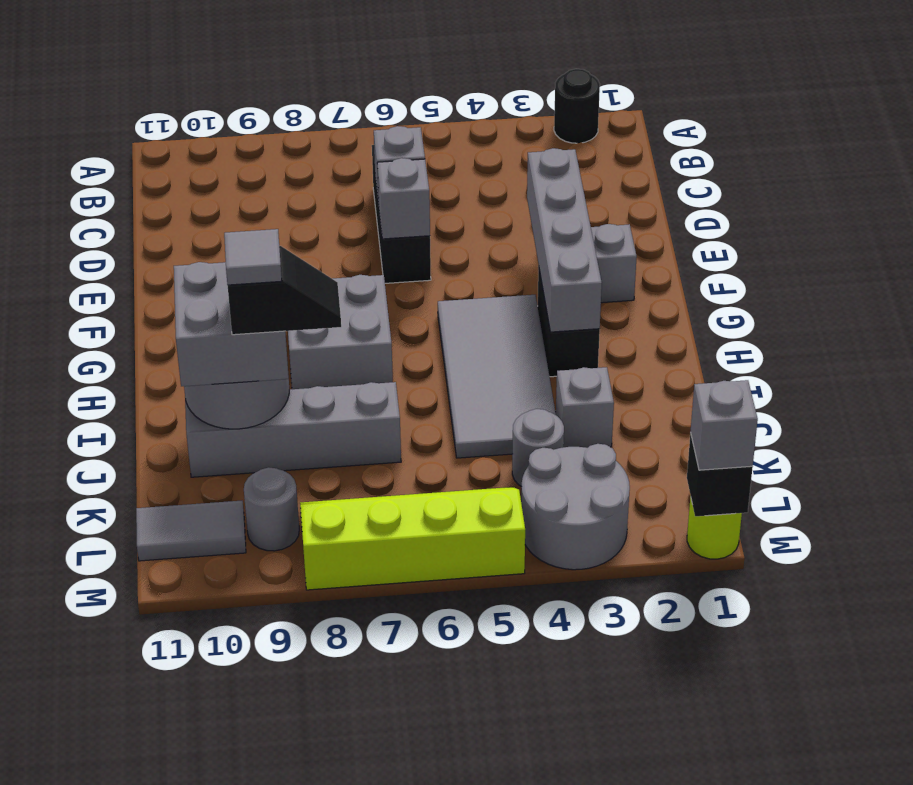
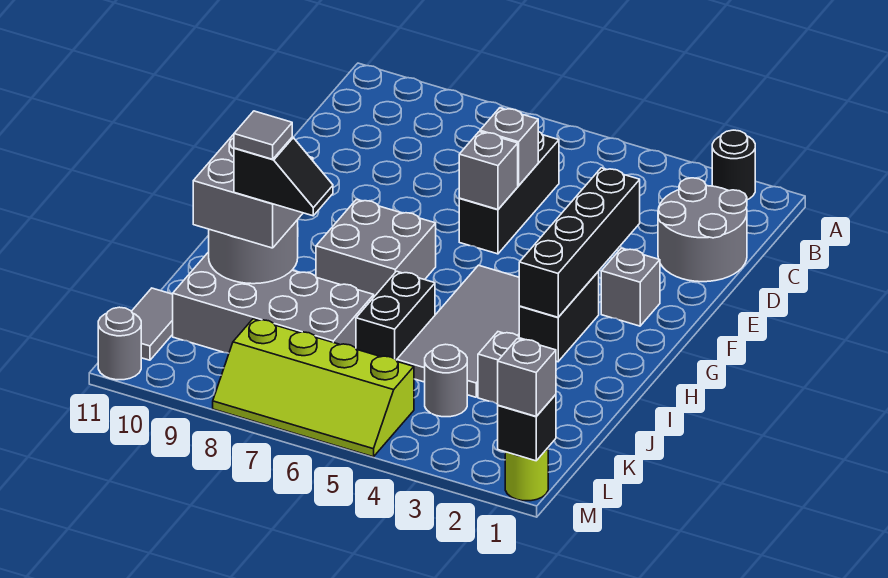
grey 1x4 brick [527,148,602,332] -> black 1x4 brick [519,168,640,317]
none -> black 1x2 brick [356,271,435,360]
grey 1x4 brick [185,382,401,477] -> grey 2x4 brick [173,252,374,353]
grey 2x2 round brick [521,444,630,570] -> grey 2x2 round brick moved to [658,178,747,282]
lime 2x4 slope [300,487,525,590] -> lime 2x4 slope turned to [213,319,414,457]
grey 1x1 round brick [244,467,299,551] -> grey 1x1 round brick moved to [98,307,141,380]
grey 1x2 tile [136,501,246,561] -> grey 1x2 tile turned to [132,288,173,360]

